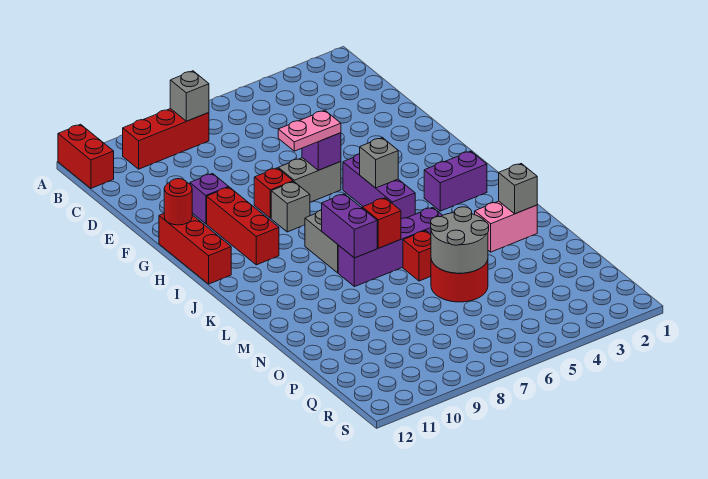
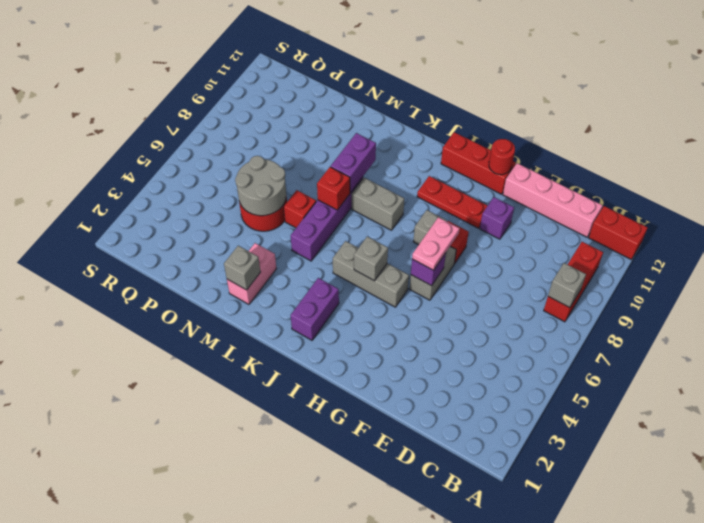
none -> pink 1x4 brick [503,163,603,237]
red 1x3 brick [207,187,279,265] -> red 1x3 plate [417,176,488,228]
purple 1x3 brick [343,154,415,219] -> grey 1x3 brick [333,241,409,307]
purple 1x2 brick [322,194,377,258] -> purple 1x2 brick turned to [331,133,376,193]

